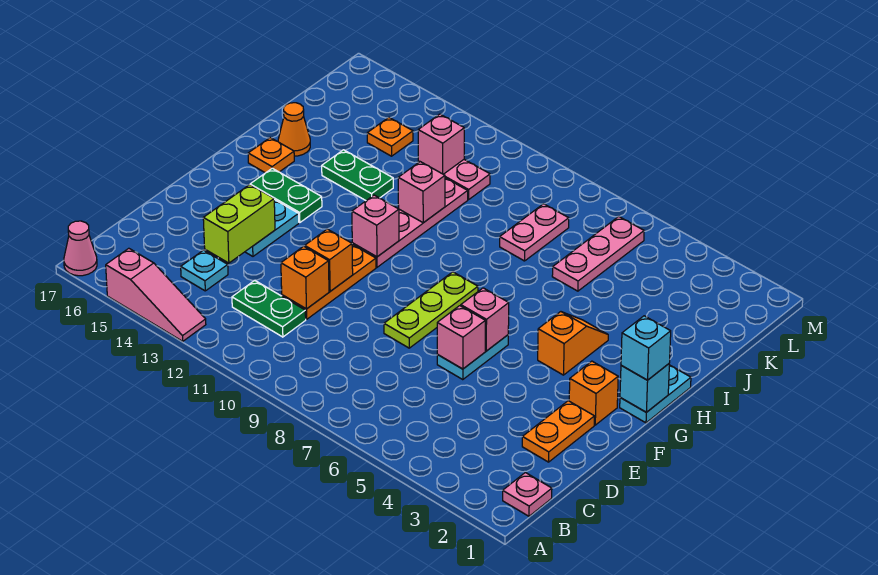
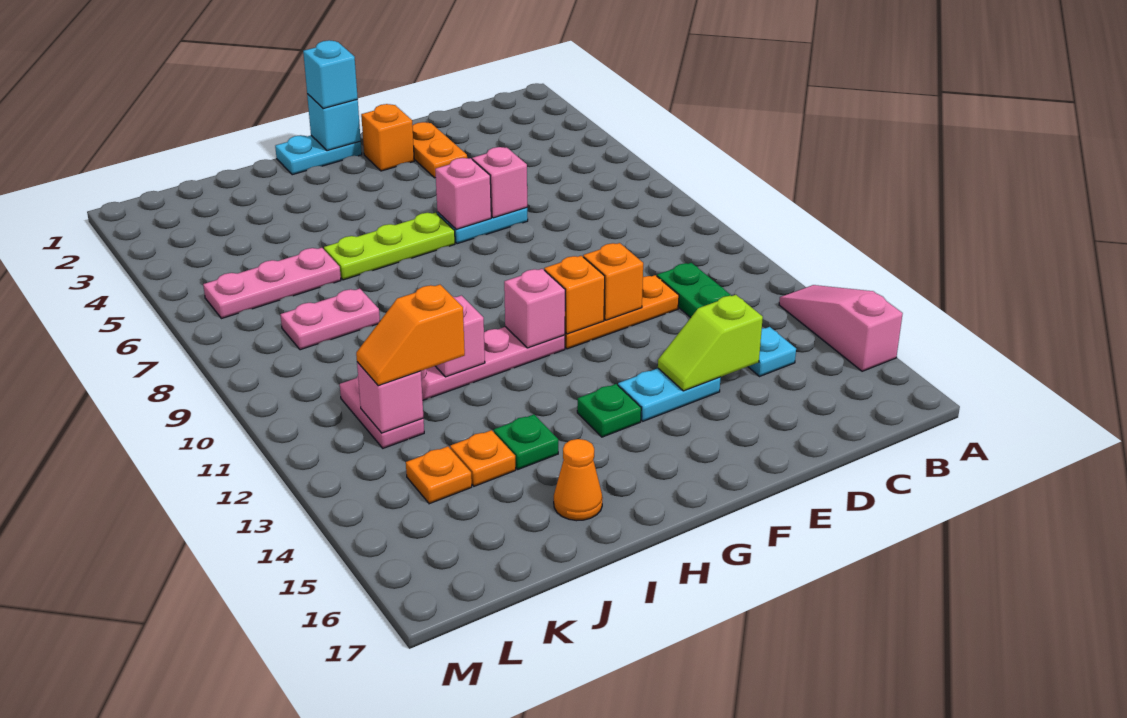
pink 1x1 cone [64,221,97,276] -> none
pink 1x1 plate [503,473,552,516] -> none
orange 1x2 plate [522,401,594,462] -> orange 1x2 plate turned to [412,122,467,178]
orange 1x1 brick [281,246,329,309] -> orange 1x1 brick moved to [544,256,605,334]
lime 1x2 brick [203,185,275,263] -> lime 1x2 slope [658,295,763,391]
lime 1x3 plate [384,272,478,348] -> lime 1x3 plate moved to [324,213,455,280]
orange 1x2 slope [538,312,608,375] -> orange 1x2 slope moved to [356,285,465,386]
green 1x2 plate [250,168,322,223] -> green 1x1 plate [577,384,641,437]
orange 1x1 plate [248,138,294,173] -> orange 1x1 plate moved to [450,430,516,486]
green 1x2 plate [322,150,393,200] -> green 1x1 plate [494,414,558,469]

